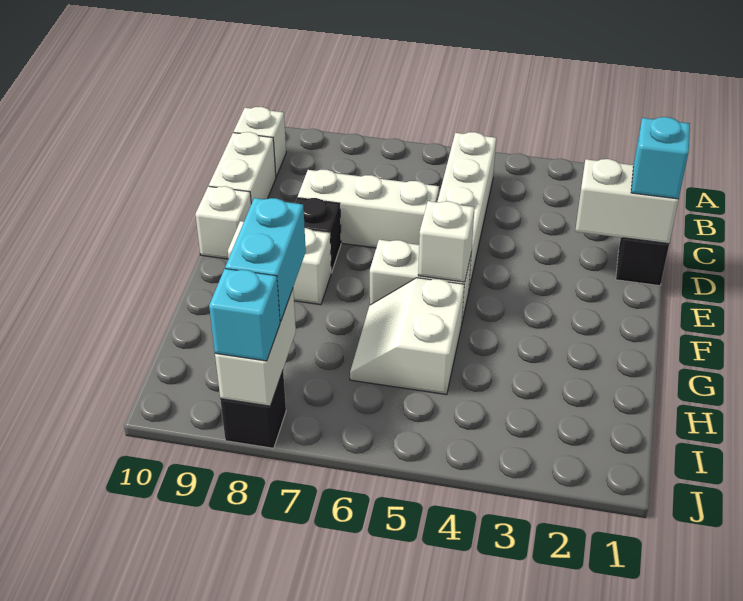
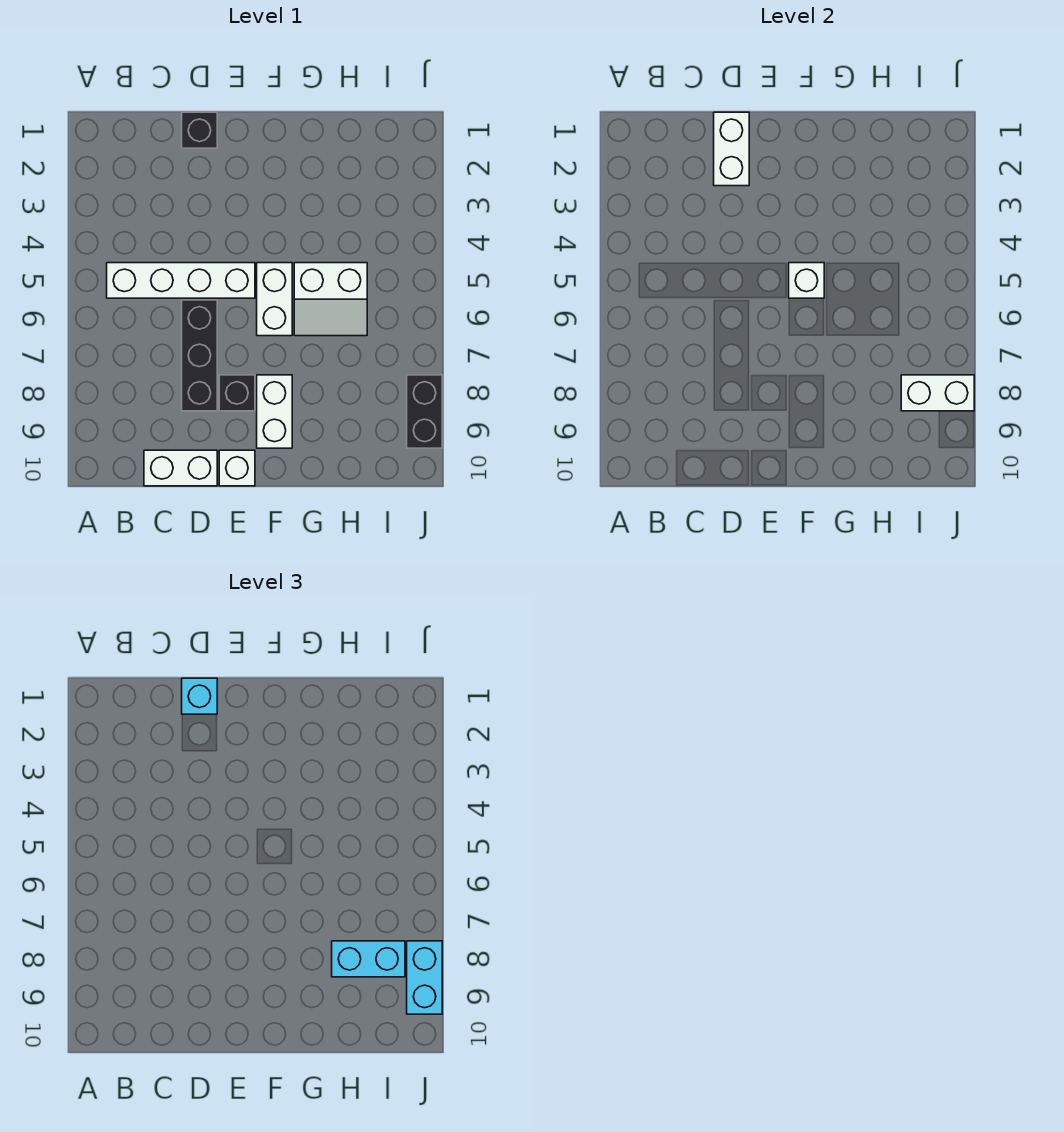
white 1x1 brick [234,107,286,177] -> none
white 1x3 brick [298,170,439,248] -> black 1x3 brick [182,300,217,411]
black 1x1 brick [220,371,286,448] -> black 1x2 brick [407,375,442,448]
cyan 1x1 brick [209,269,280,361] -> cyan 1x2 brick [407,941,442,1014]

